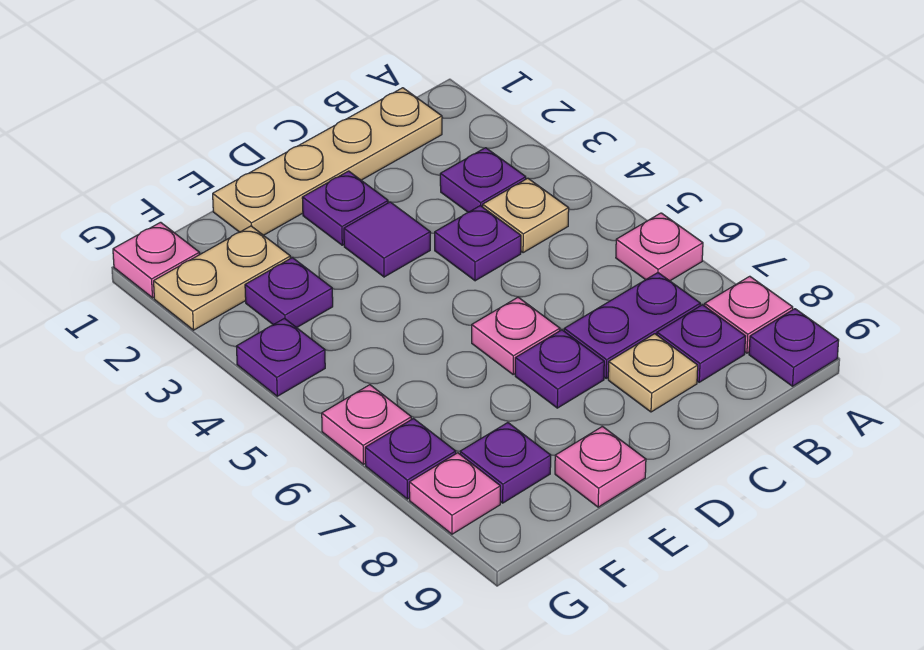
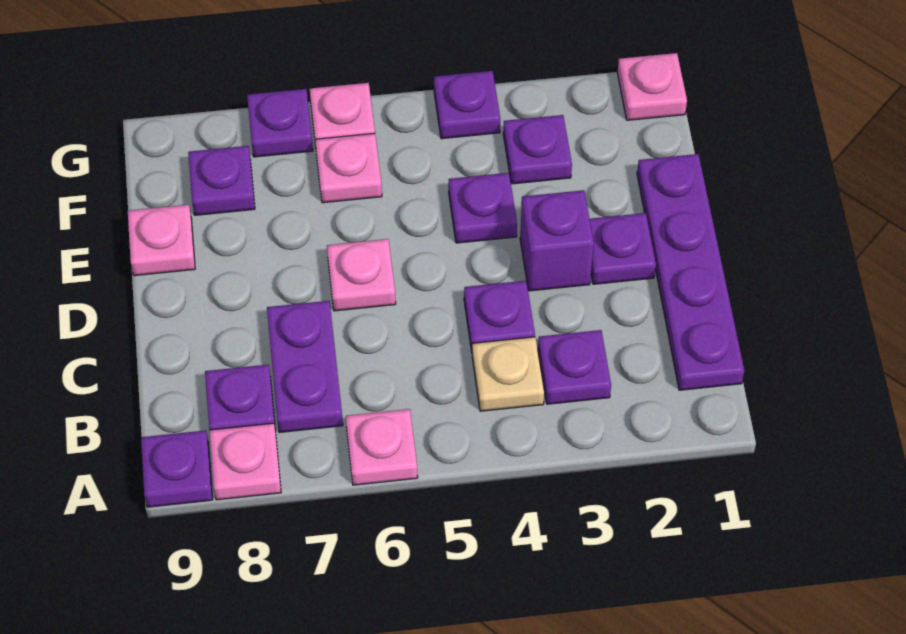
tan 1x4 plate [213,88,442,235] -> purple 1x4 plate [637,154,744,390]
tan 1x1 plate [608,334,698,412] -> none
purple 1x1 tile [344,202,430,277] -> purple 1x1 brick [520,190,594,291]
purple 1x1 plate [515,330,604,408] -> purple 1x1 plate moved to [449,173,517,243]
tan 1x2 plate [154,226,290,330] -> none
pink 1x1 plate [409,453,500,534] -> pink 1x1 plate moved to [315,133,382,203]

